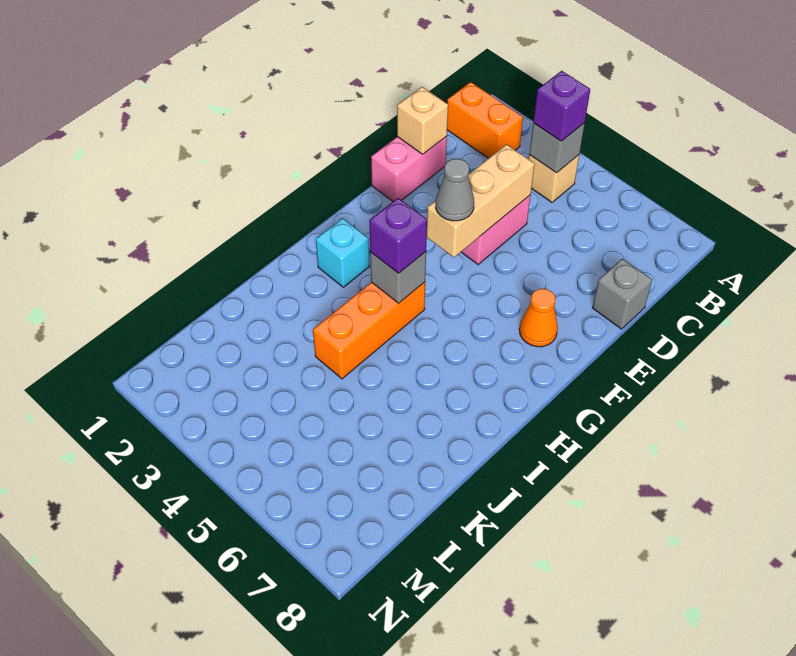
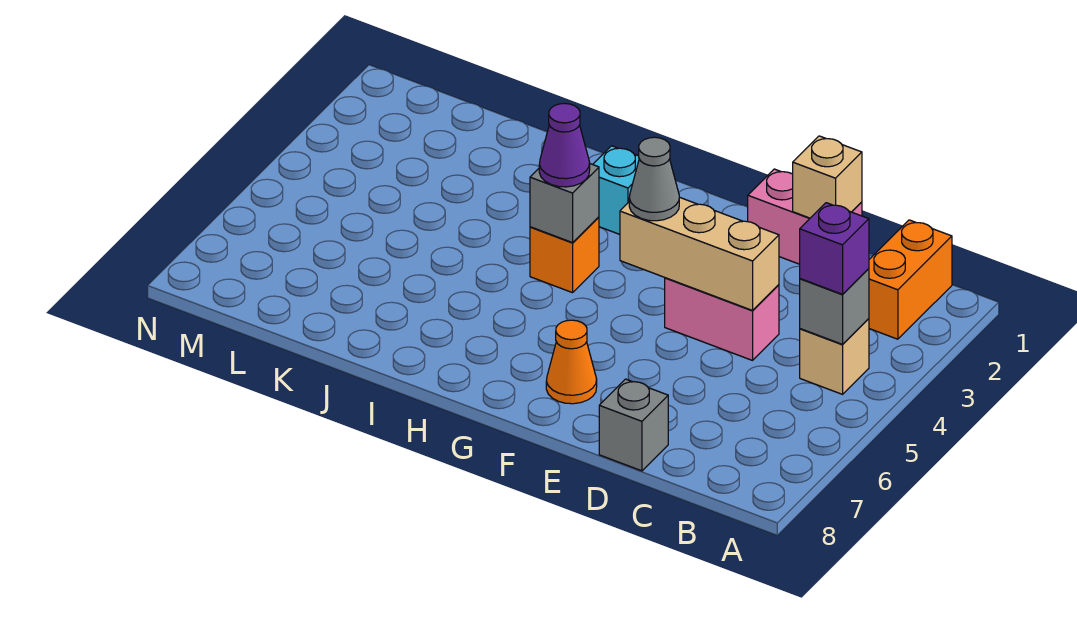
orange 1x3 brick [313,282,425,379] -> orange 1x1 brick [530,217,599,293]
purple 1x1 brick [369,198,427,273] -> purple 1x1 cone [539,103,590,187]

